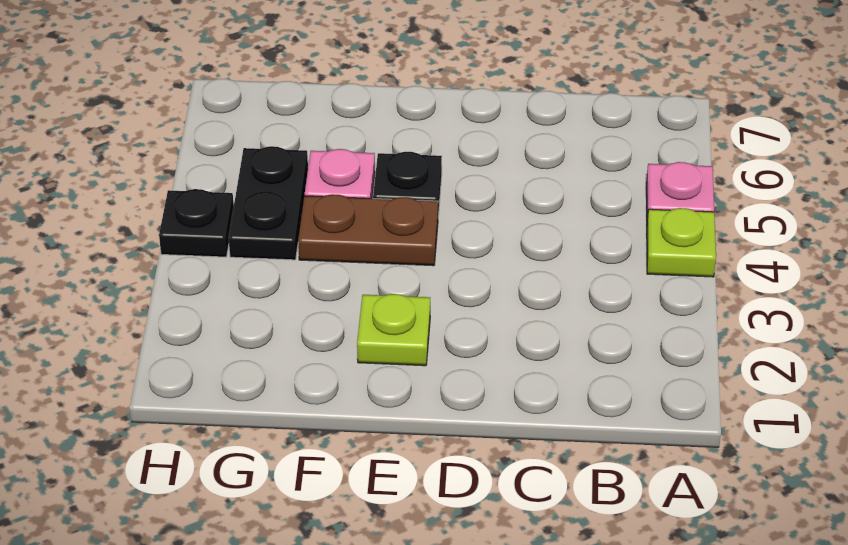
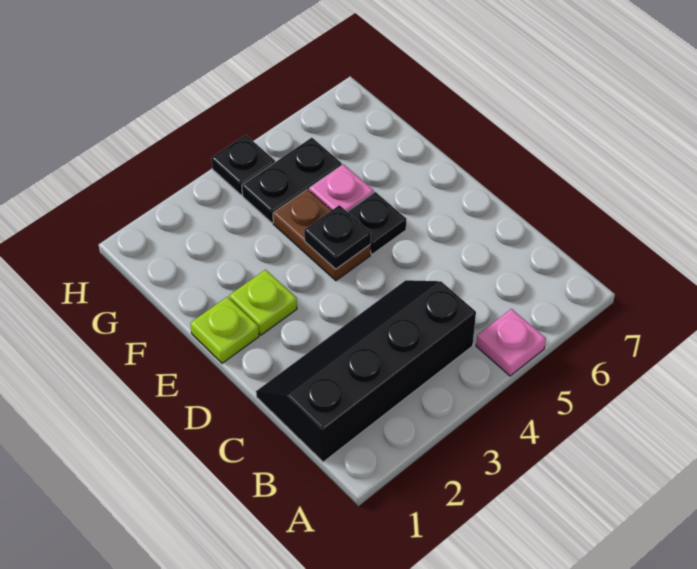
lime 1x1 plate [647,208,716,277] -> lime 1x1 plate moved to [190,297,259,363]
none -> black 2x4 slope [256,280,476,462]
none -> black 1x1 plate [304,205,371,269]

